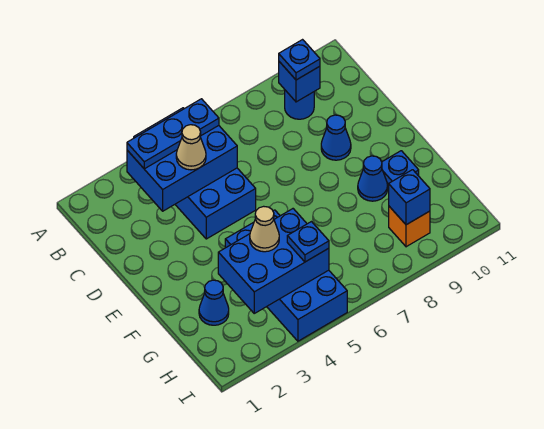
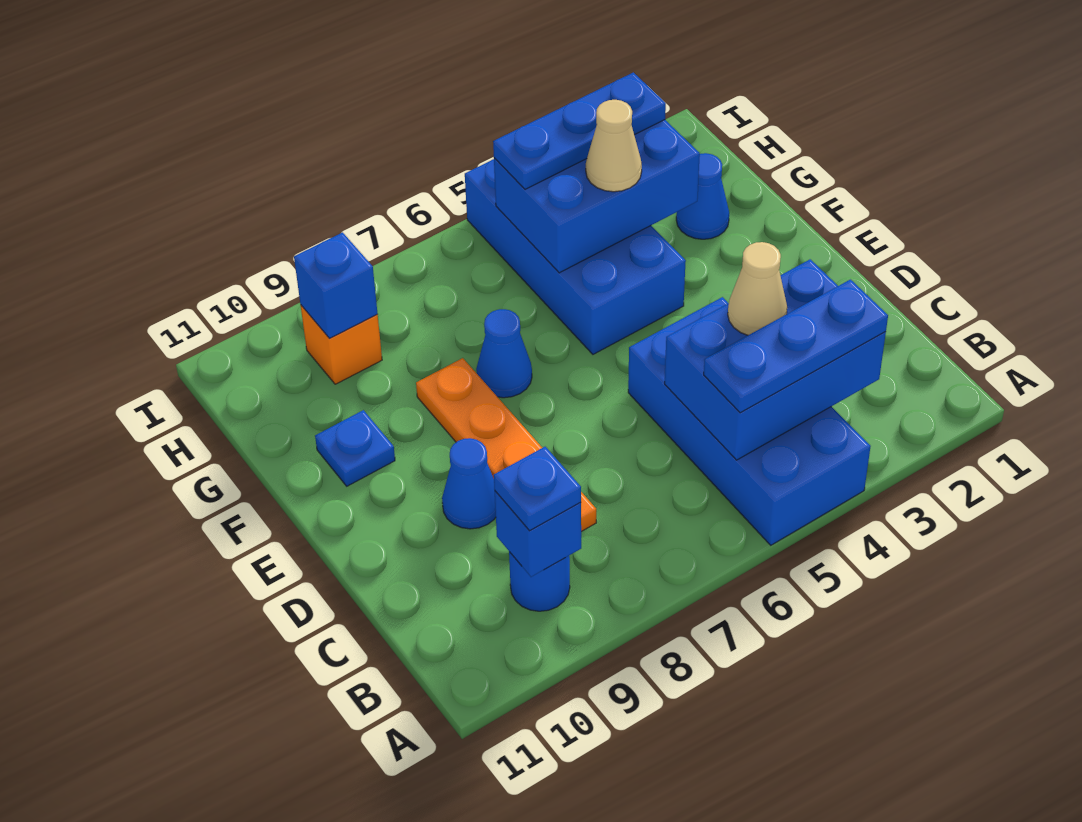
none -> orange 1x4 plate [416,358,596,532]
blue 1x1 cone [358,156,388,201] -> blue 1x1 cone moved to [476,309,532,398]
blue 1x1 plate [287,222,329,262] -> blue 1x3 plate [493,72,666,189]

